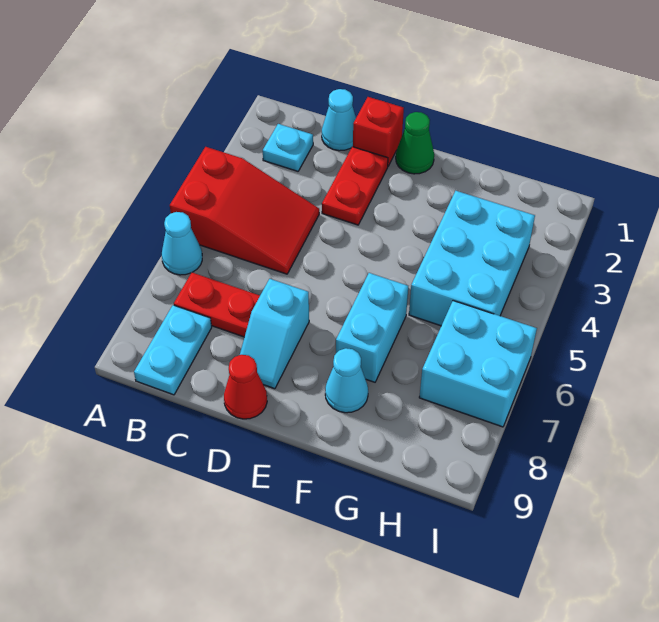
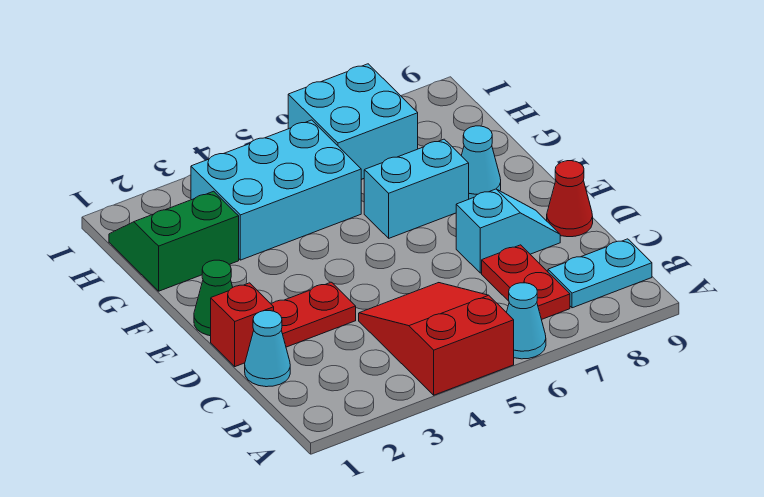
cyan 1x1 plate [263,124,313,171] -> none
none -> green 2x2 slope [109,191,239,291]

